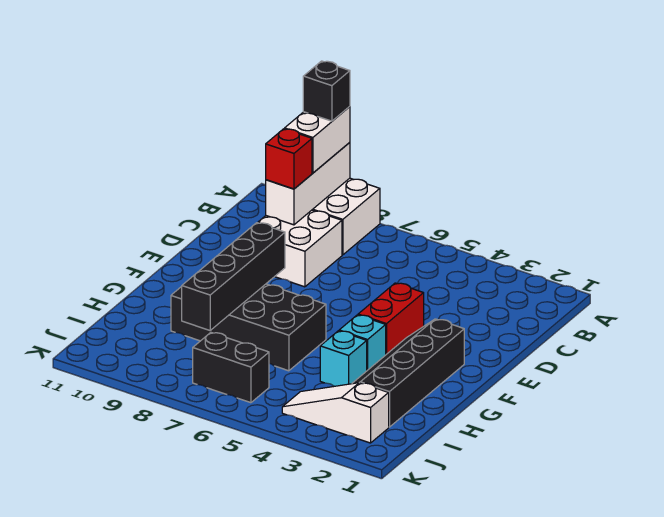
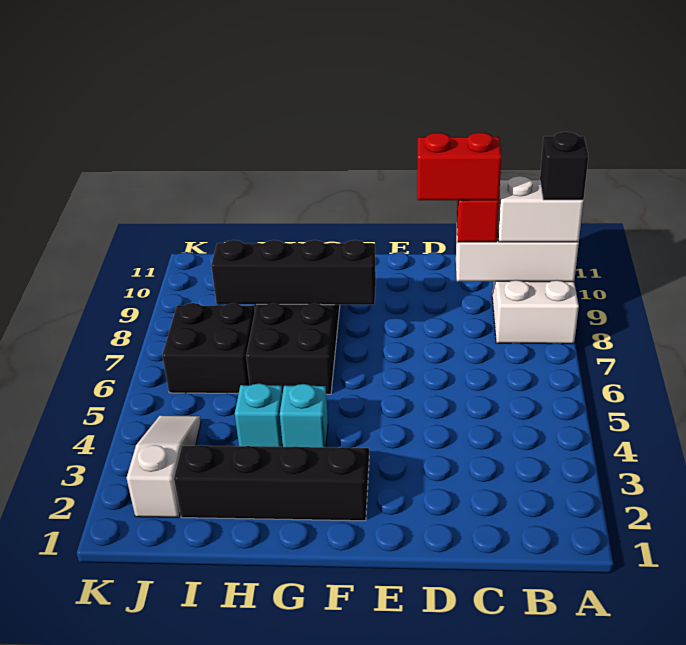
white 2x2 brick [258,210,342,287] -> none
red 1x2 brick [358,283,424,354] -> red 1x2 brick moved to [417,132,502,200]
black 1x2 brick [193,333,269,403] -> black 2x2 brick [162,303,255,393]

